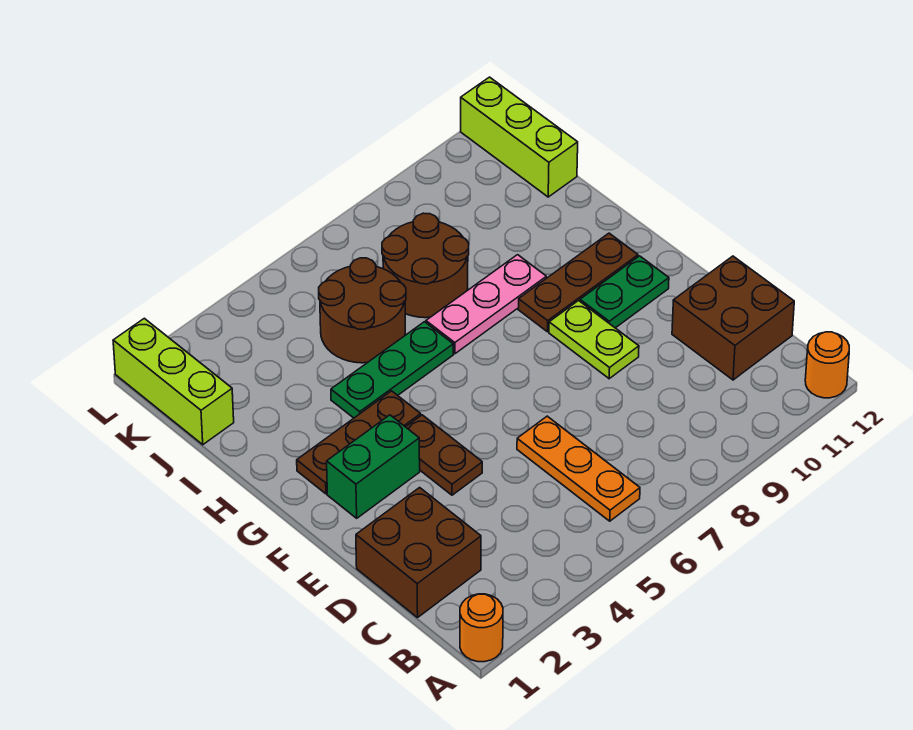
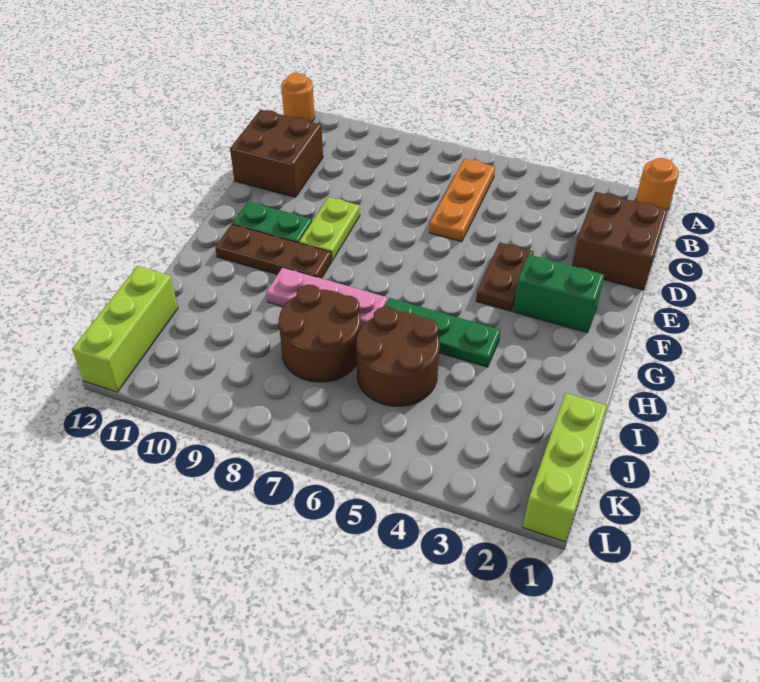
brown 1x3 plate [297,391,421,494] -> none

